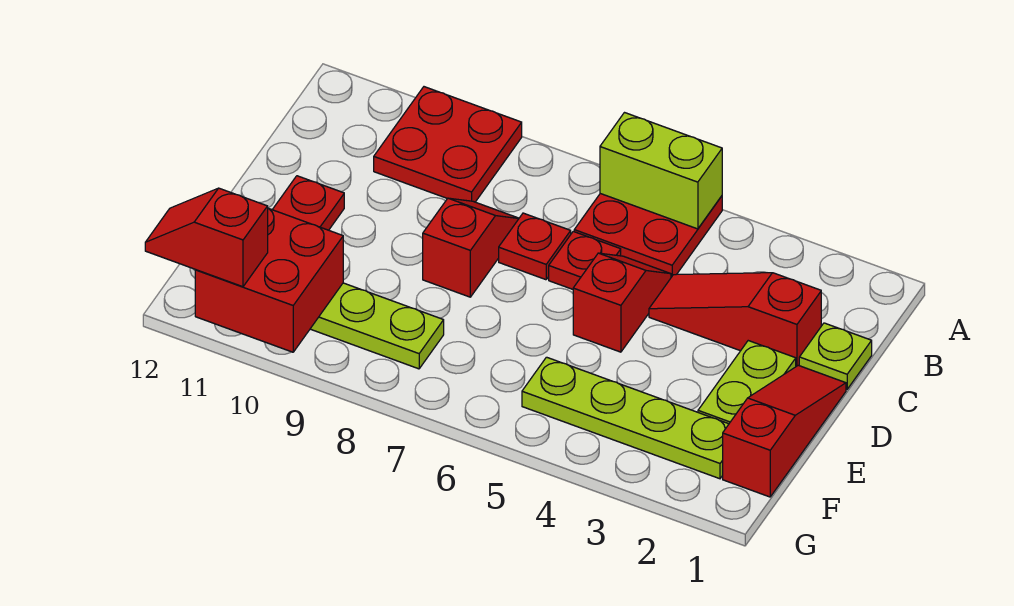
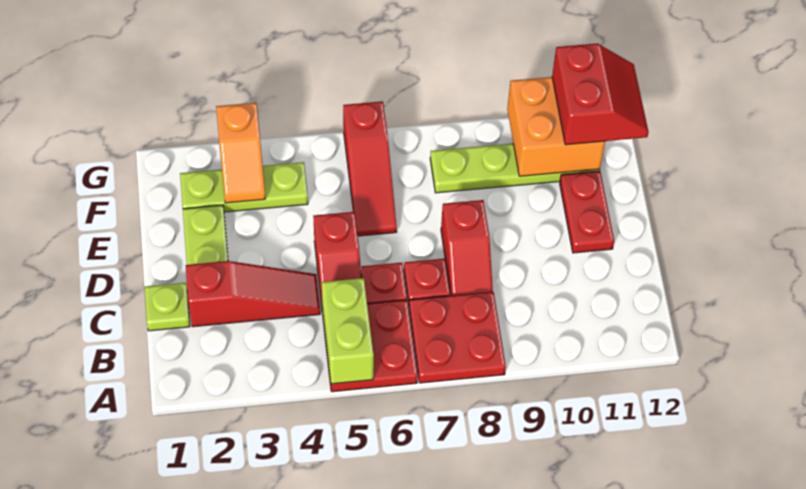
lime 1x2 brick [600,113,722,229] -> lime 1x2 brick turned to [322,278,374,384]
red 2x2 plate [374,87,522,202] -> red 2x2 plate moved to [409,292,506,383]
red 1x3 slope [723,365,846,497] -> red 1x3 slope moved to [343,101,397,236]
lime 1x4 plate [522,357,729,479] -> lime 1x3 plate [180,162,308,212]
none -> orange 1x2 slope [216,103,265,203]
red 2x2 brick [195,209,343,352] -> orange 2x2 brick [507,77,605,176]
red 1x2 slope [145,188,268,287] -> red 2x2 slope [552,43,649,145]

